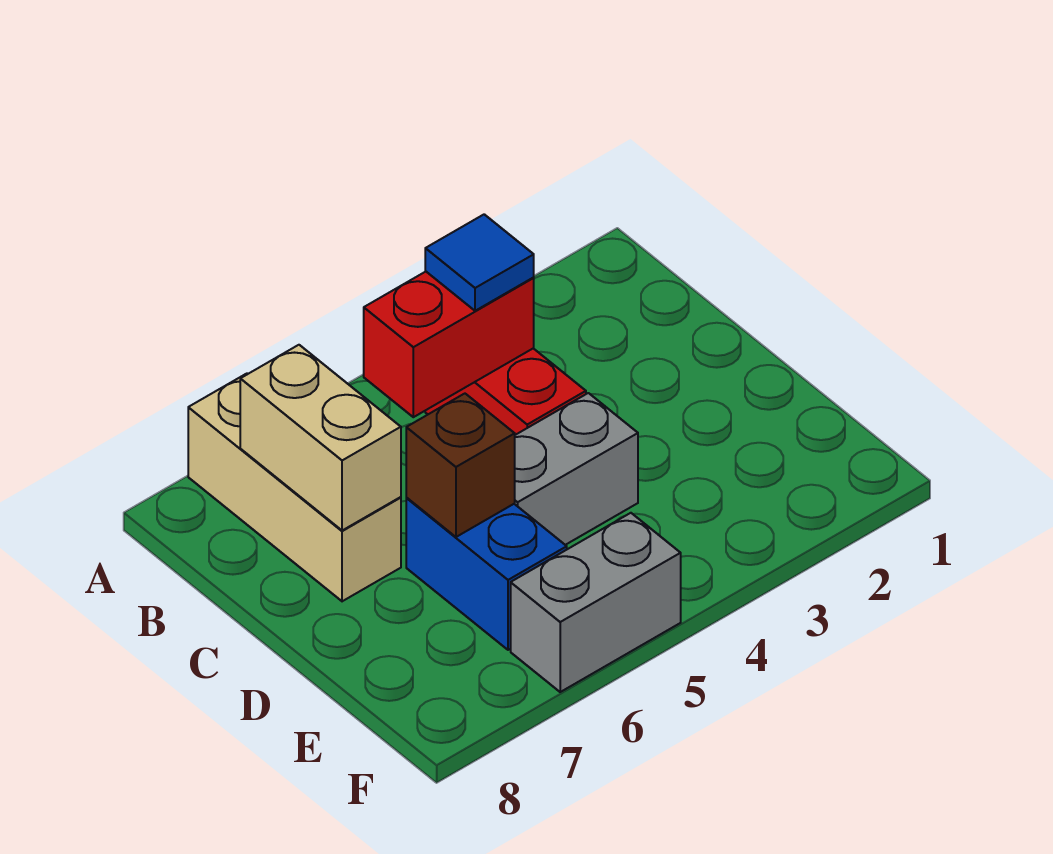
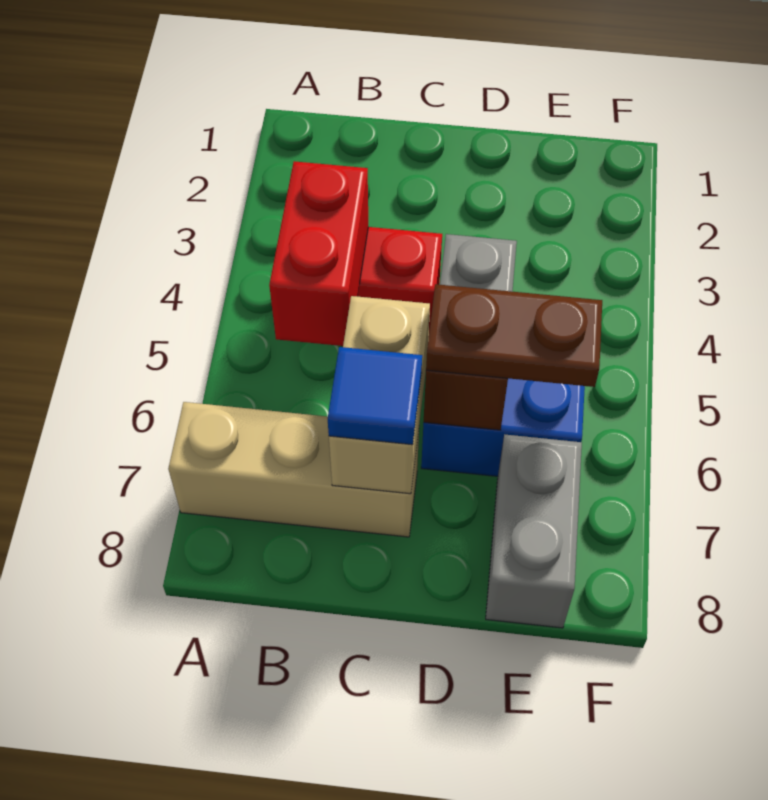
blue 1x1 tile [425,214,534,311] -> blue 1x1 tile moved to [328,347,422,445]
tan 1x2 brick [240,345,401,531] -> tan 1x2 brick turned to [329,296,430,494]
none -> brown 1x2 plate [426,284,602,387]
grey 1x2 brick [511,513,681,692] -> grey 1x2 brick moved to [486,434,582,628]

